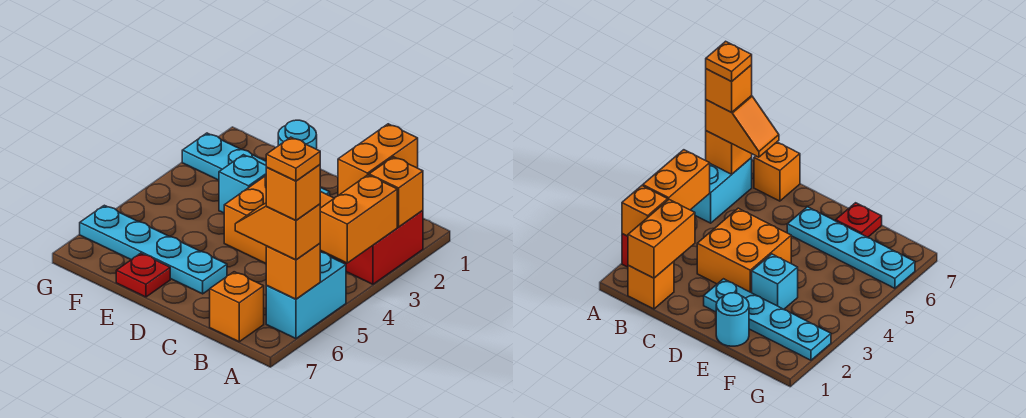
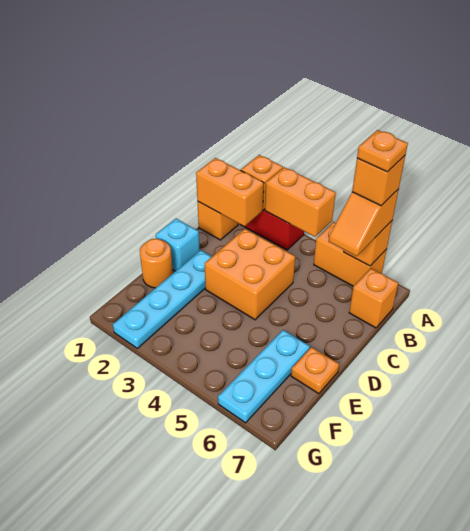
cyan 1x2 brick [266,252,346,339] -> orange 1x2 brick [314,222,387,286]
cyan 1x4 plate [80,205,227,294] -> cyan 1x3 plate [218,330,310,423]
cyan 1x1 round brick [278,120,317,149] -> orange 1x1 round brick [140,239,173,288]
cyan 1x1 brick [219,155,267,213] -> cyan 1x1 brick moved to [156,219,200,271]
red 1x1 plate [116,253,170,297] -> orange 1x1 plate [291,347,339,394]

